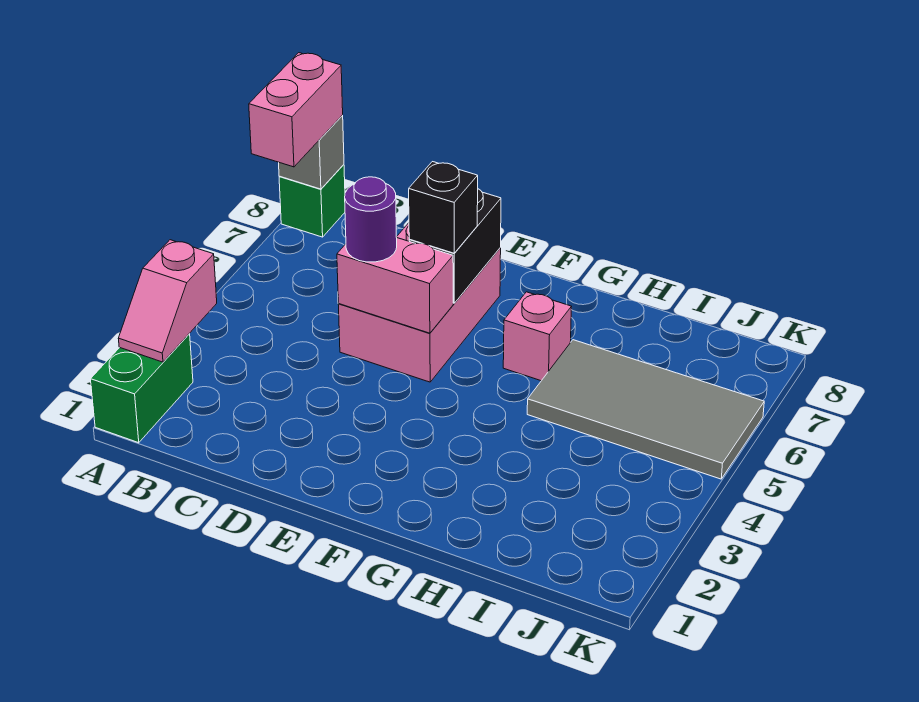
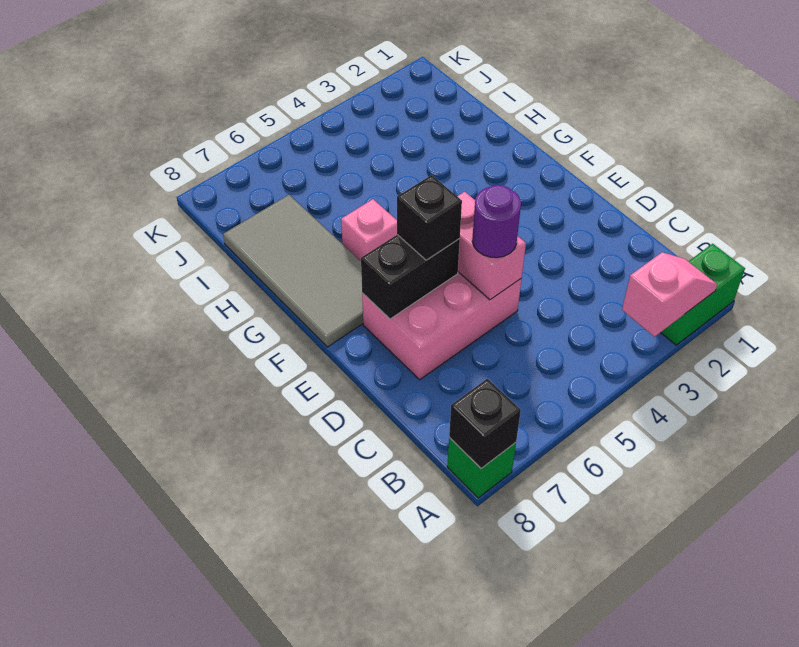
pink 1x2 brick [249,53,343,167] -> none
grey 1x1 brick [279,116,344,189] -> black 1x1 brick [449,379,521,468]
grey 2x4 tile [527,340,764,479] -> grey 2x4 tile moved to [223,195,363,347]

